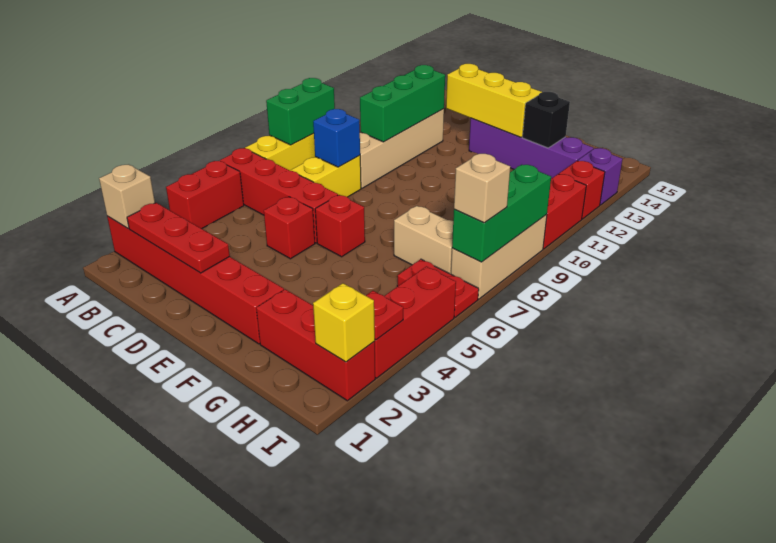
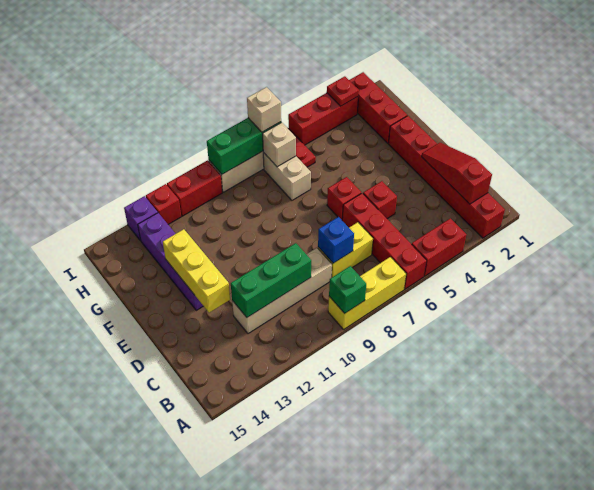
tan 1x1 brick [99,165,155,229] -> tan 1x1 brick moved to [263,122,296,167]
green 1x2 brick [266,78,335,145] -> green 1x1 brick [329,266,366,313]
red 1x3 plate [127,203,230,273] -> red 1x3 slope [422,143,492,204]
black 1x1 brick [522,92,570,148] -> none
yellow 1x1 brick [313,283,375,362] -> none

